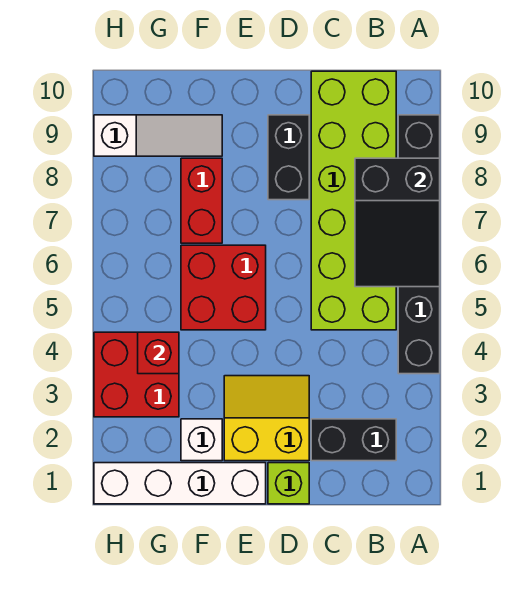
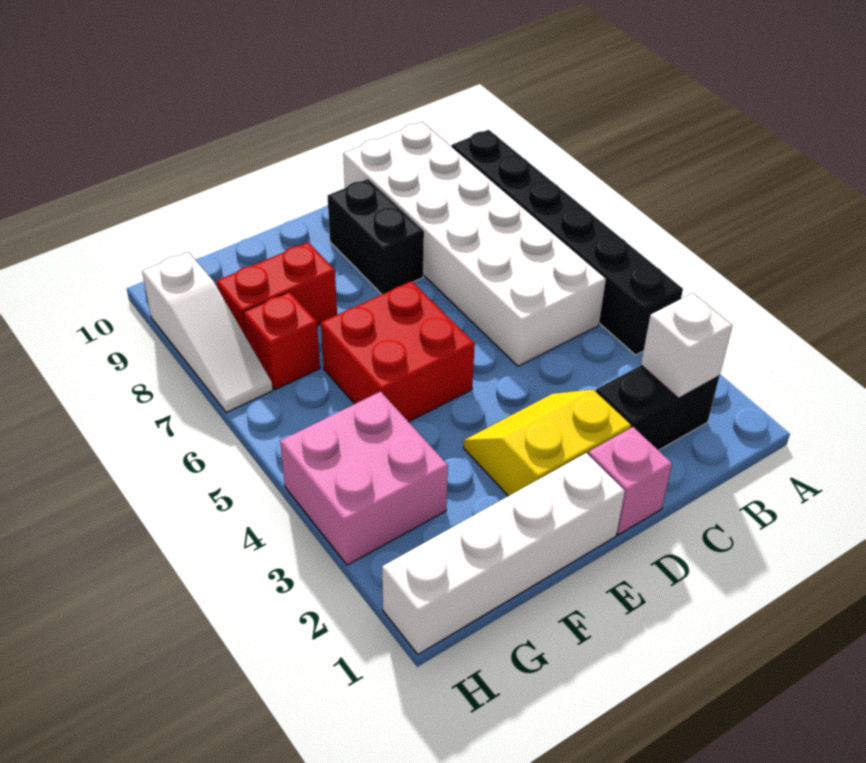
black 2x3 slope [355,158,440,287] -> none
lime 2x6 brick [311,71,396,330] -> white 2x6 brick [343,122,606,366]
lime 1x1 brick [268,463,309,504] -> pink 1x1 brick [588,427,672,535]
white 1x1 brick [181,419,222,461] -> white 1x1 brick moved to [641,293,732,398]
red 1x2 brick [181,158,222,243] -> red 1x2 brick turned to [217,242,337,337]
white 1x3 slope [94,115,222,156] -> white 1x3 slope turned to [142,252,273,412]
red 2x2 brick [94,332,179,417] -> pink 2x2 brick [280,392,448,565]
red 1x1 brick [138,332,179,374] -> red 1x1 brick moved to [243,292,320,390]

